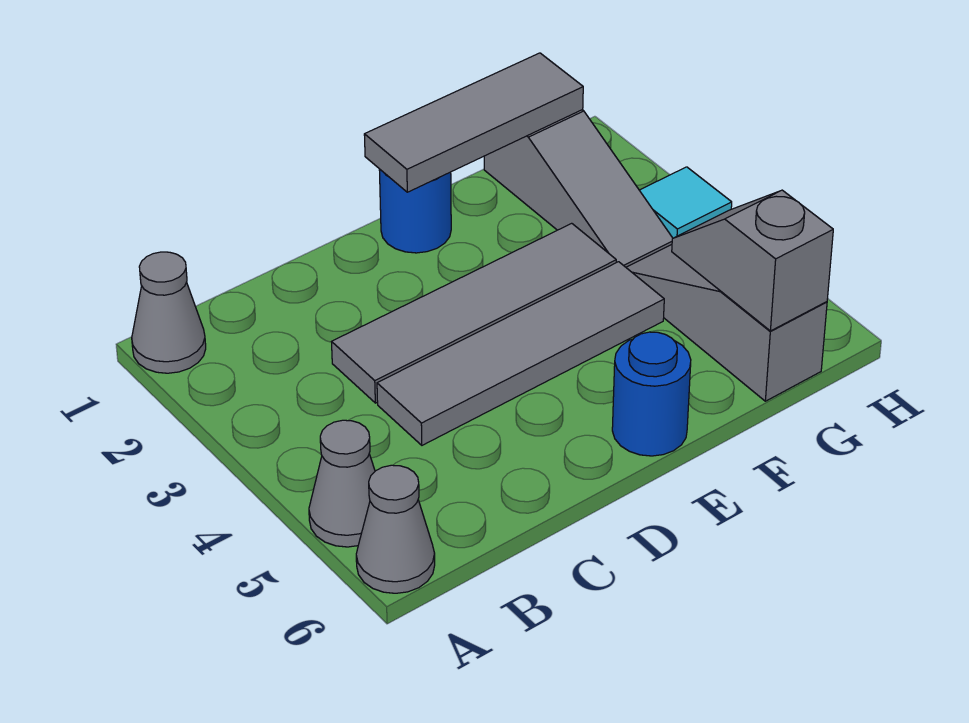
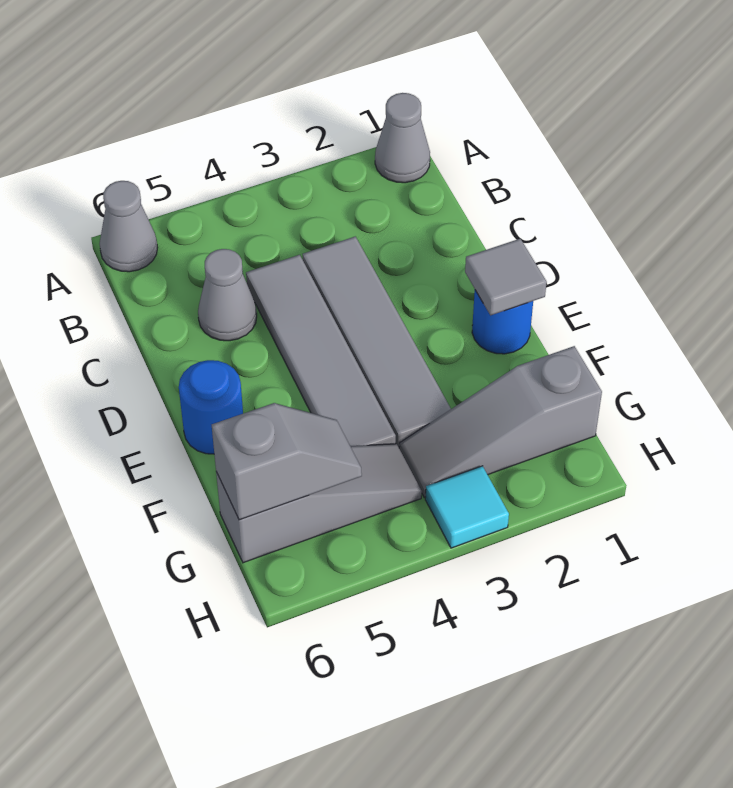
grey 1x1 cone [309,420,375,547] -> grey 1x1 cone moved to [198,249,257,341]
grey 1x3 tile [364,53,583,192] -> grey 1x1 tile [465,239,547,315]

